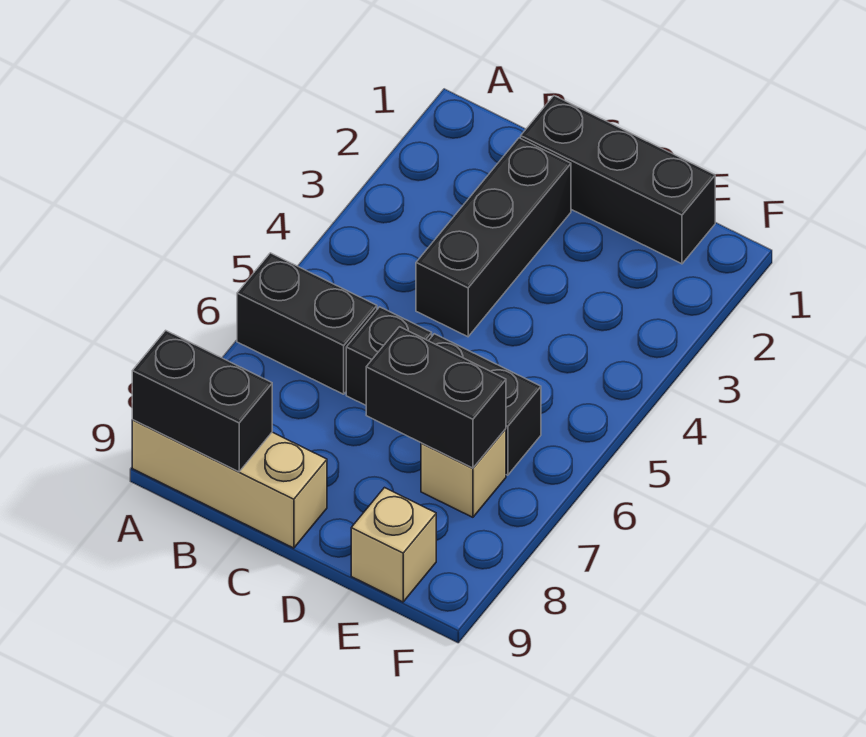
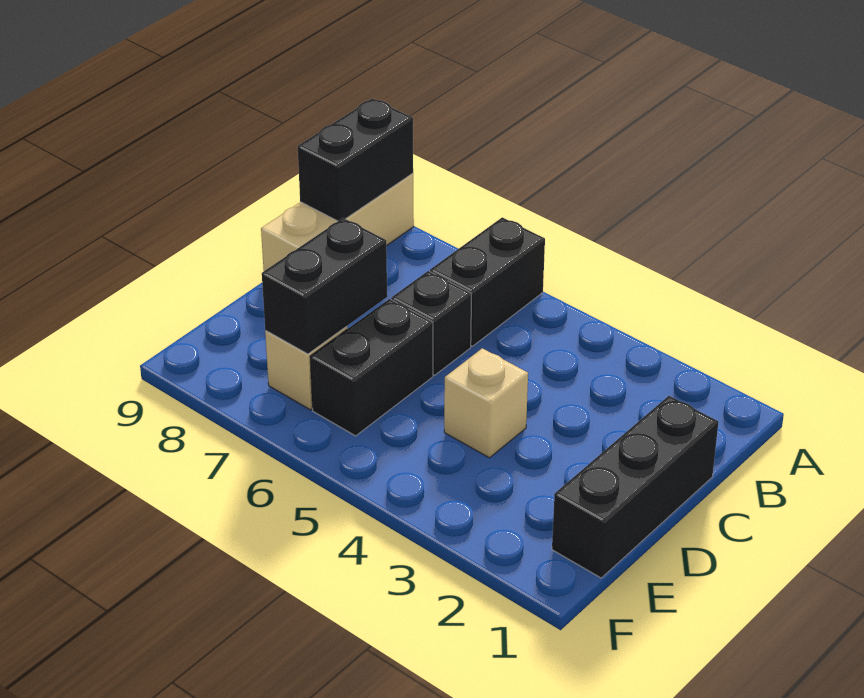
black 1x3 brick [416,138,571,337] -> none
tan 1x1 brick [351,488,436,602] -> tan 1x1 brick moved to [444,348,528,458]

